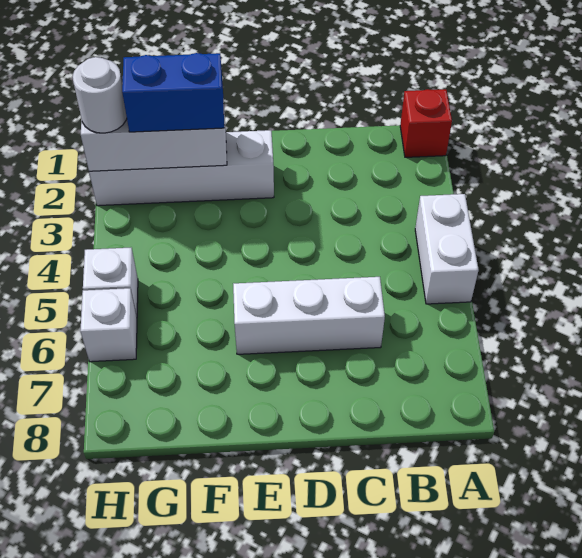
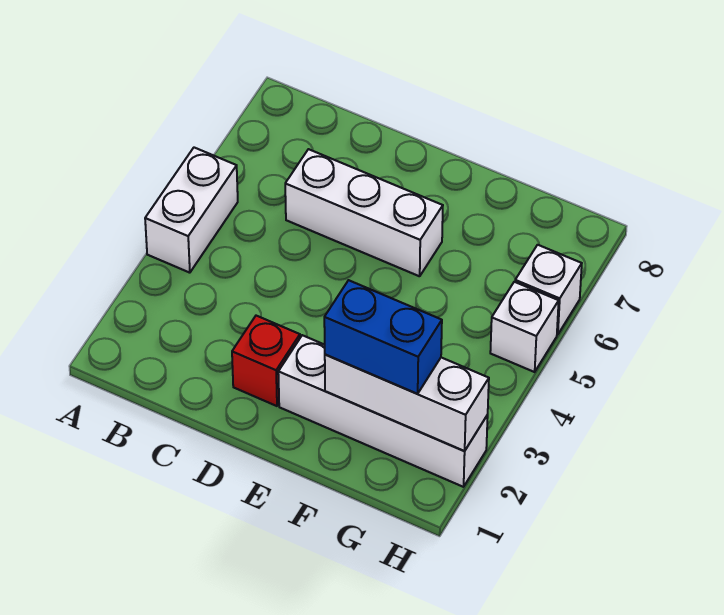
red 1x1 brick [400,89,452,157] -> red 1x1 brick moved to [232,316,300,406]
white 1x1 round brick [73,57,127,133] -> none

